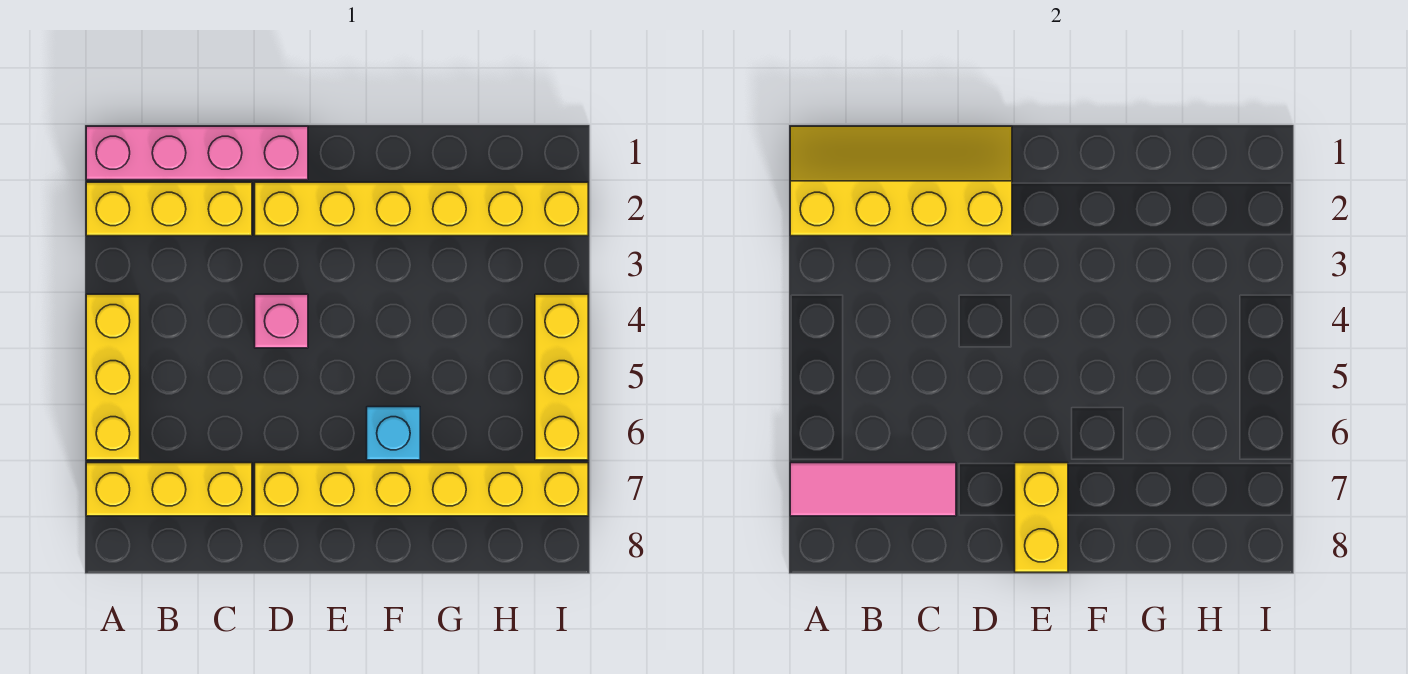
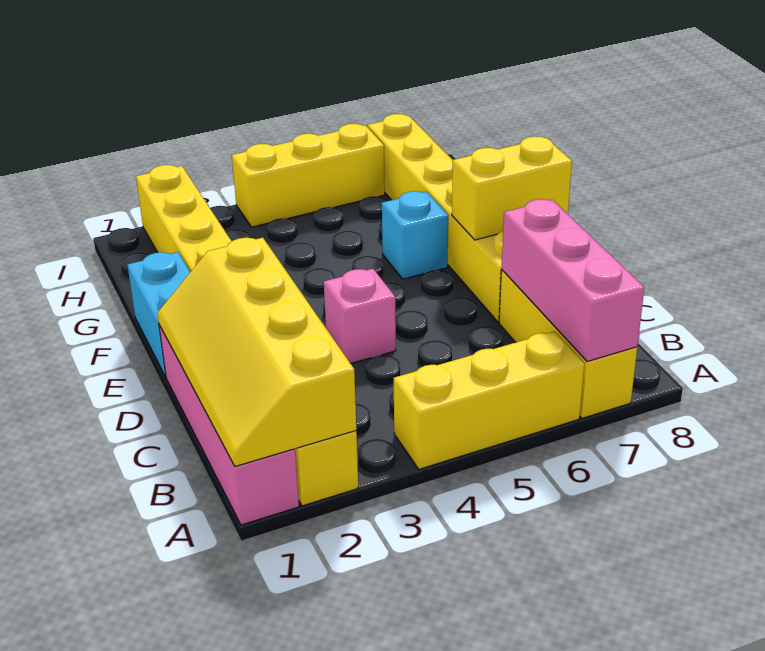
pink 1x3 tile [790,463,956,516] -> pink 1x3 brick [502,199,644,362]
none -> cyan 1x2 brick [127,252,190,377]

